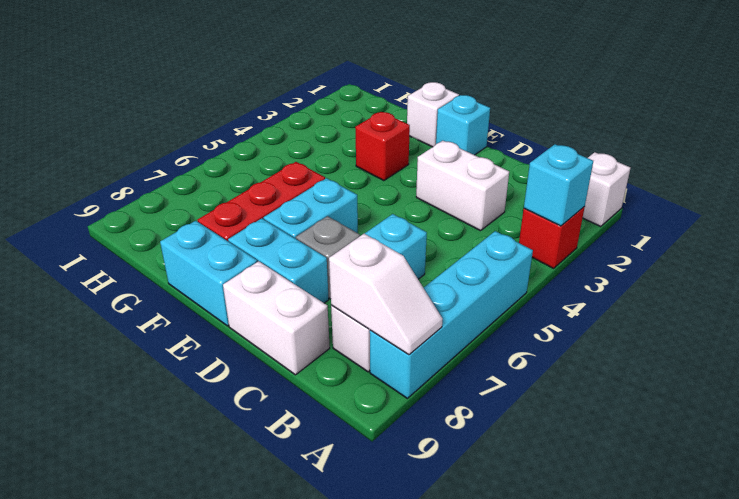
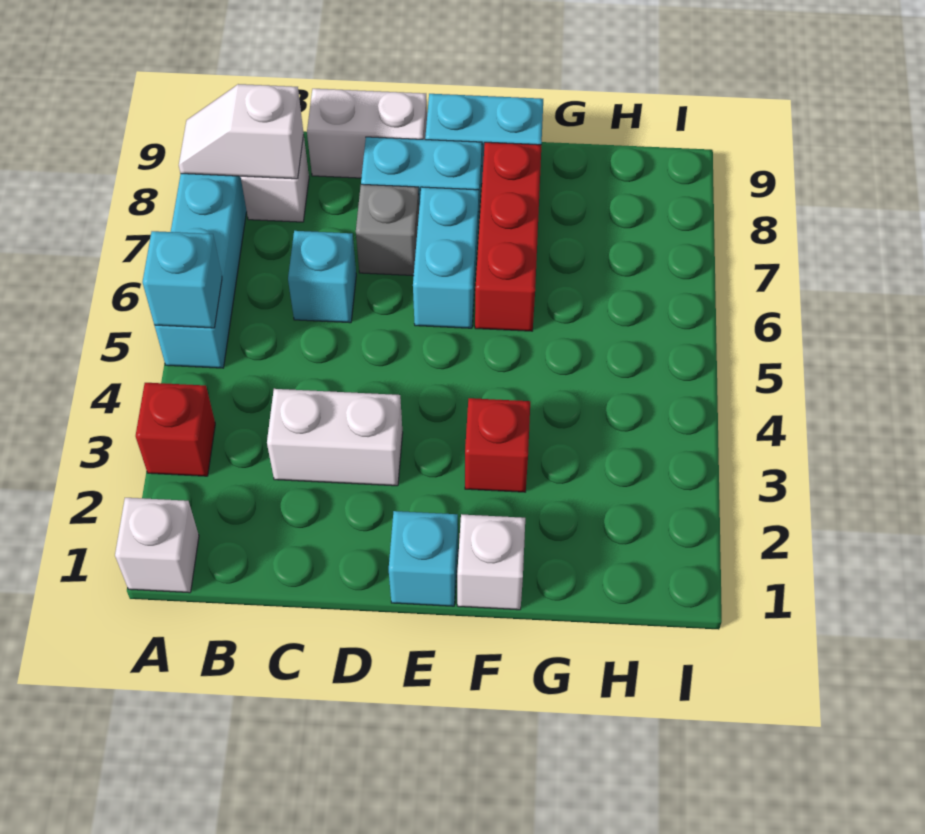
cyan 1x1 brick [524,144,593,226] -> cyan 1x1 brick moved to [143,231,222,328]

